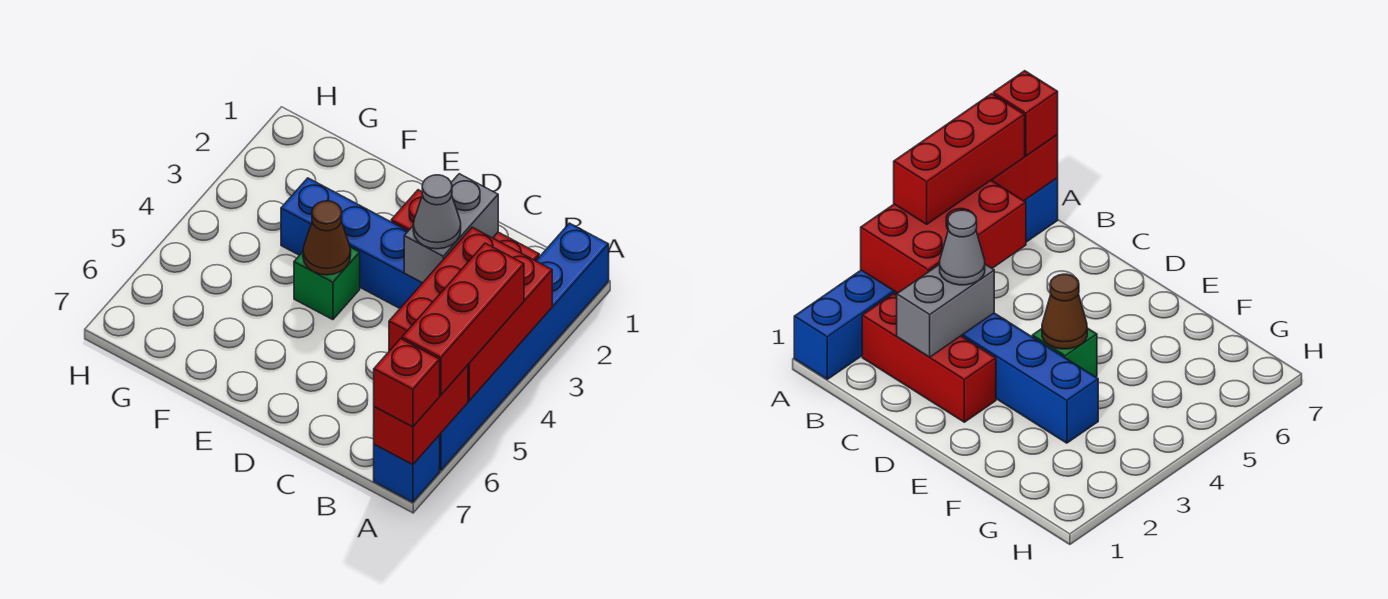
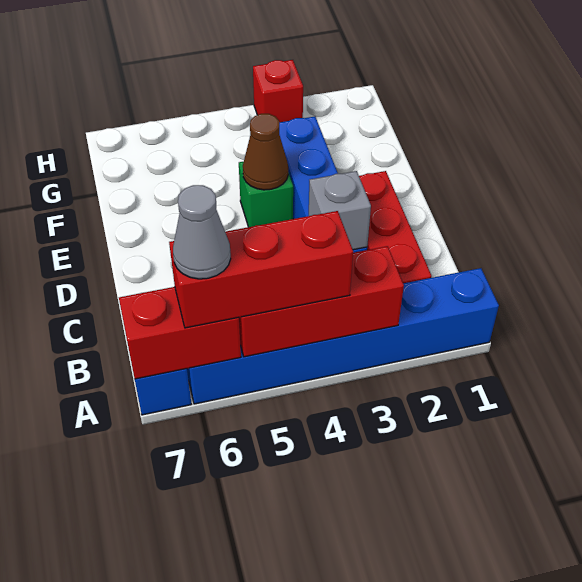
red 2x3 brick [389,227,552,401] -> red 1x3 brick [239,246,404,357]
red 1x1 brick [374,339,440,427] -> red 1x1 brick moved to [253,60,303,122]
grey 1x2 brick [404,174,498,283] -> grey 1x1 brick [309,171,371,250]
grey 1x1 cone [413,175,461,249] -> grey 1x1 cone moved to [173,185,231,279]

